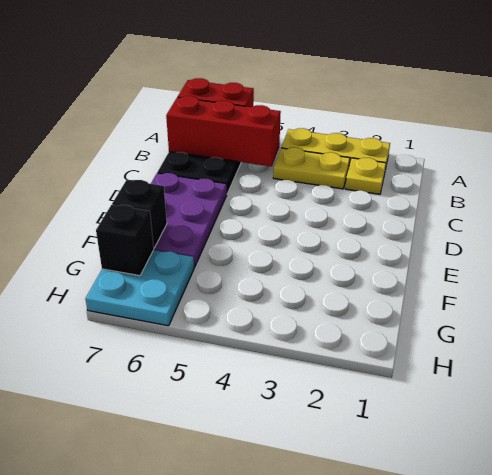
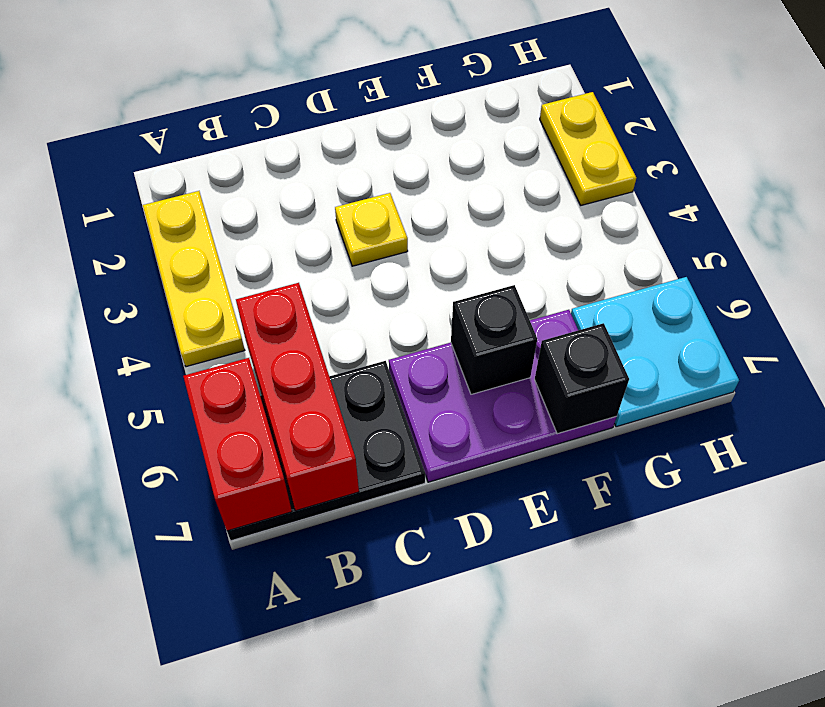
yellow 1x1 plate [345,158,386,194] -> yellow 1x1 plate moved to [335,193,408,266]
yellow 1x2 plate [273,147,350,189] -> yellow 1x2 plate moved to [540,92,636,205]
black 1x1 brick [96,205,154,276] -> black 1x1 brick moved to [451,285,537,394]

